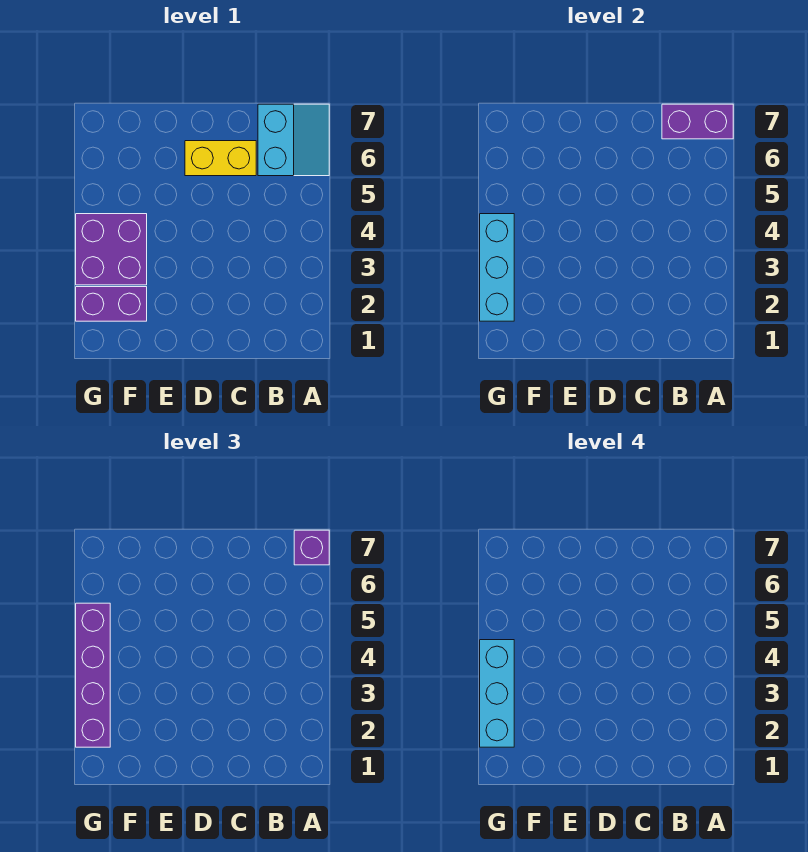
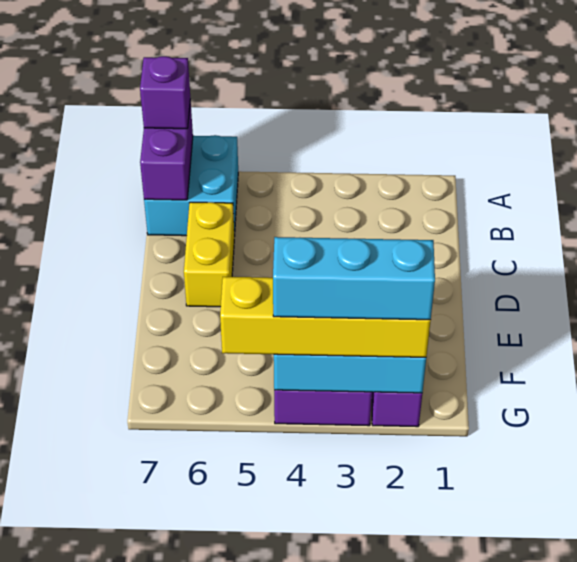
cyan 2x2 slope [258,104,329,176] -> cyan 2x2 brick [144,135,238,236]
purple 1x4 brick [76,603,110,747] -> yellow 1x4 brick [220,277,431,357]

